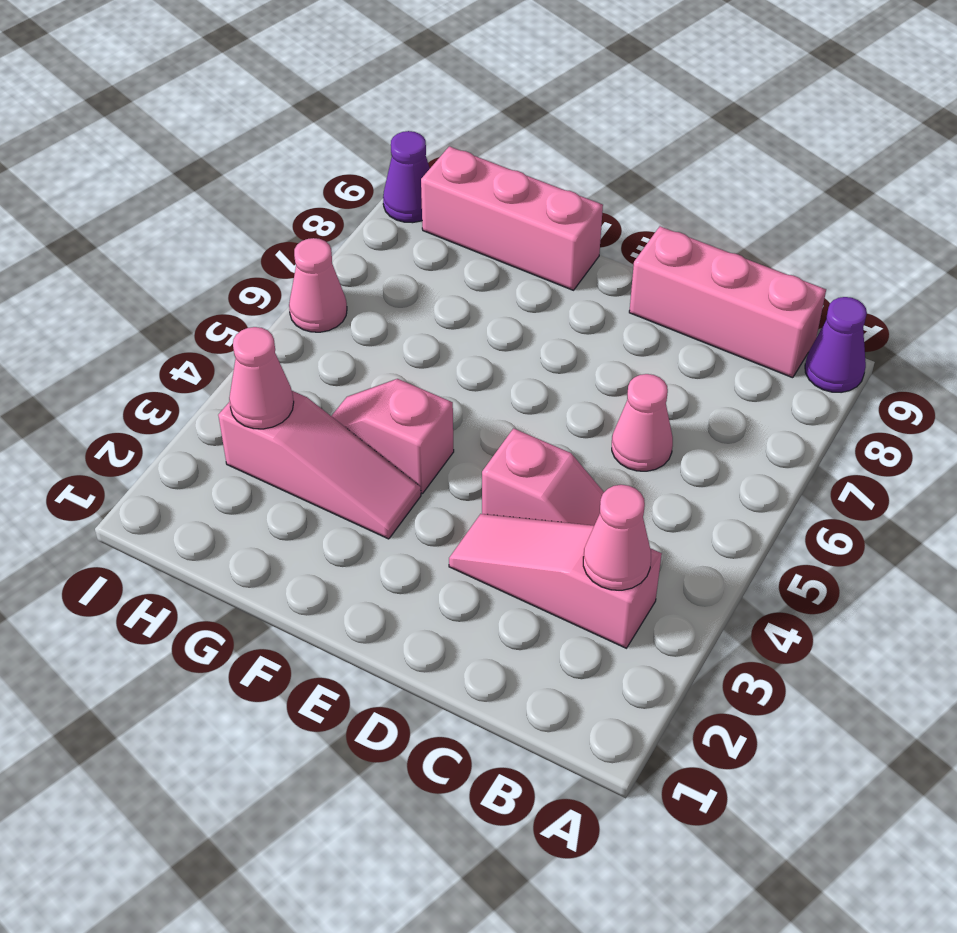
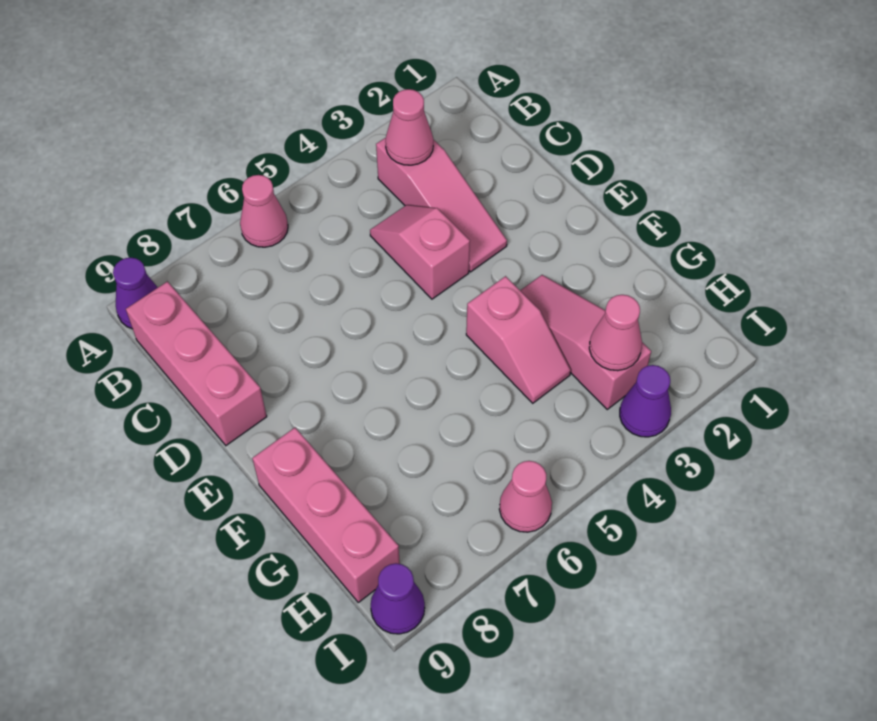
pink 1x1 cone [612,374,673,471] -> pink 1x1 cone moved to [240,175,288,247]
none -> purple 1x1 cone [620,365,671,437]

